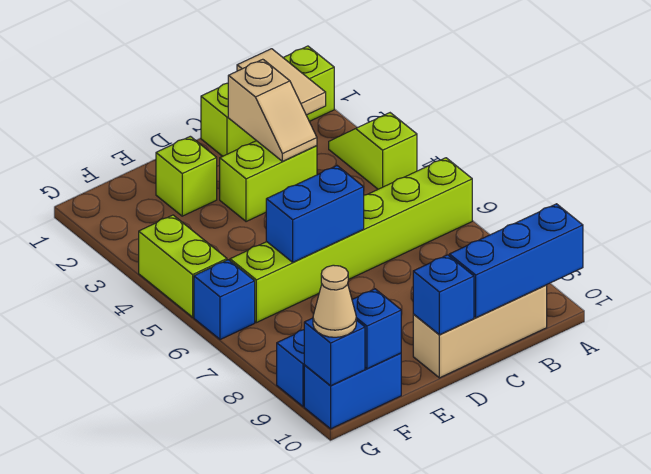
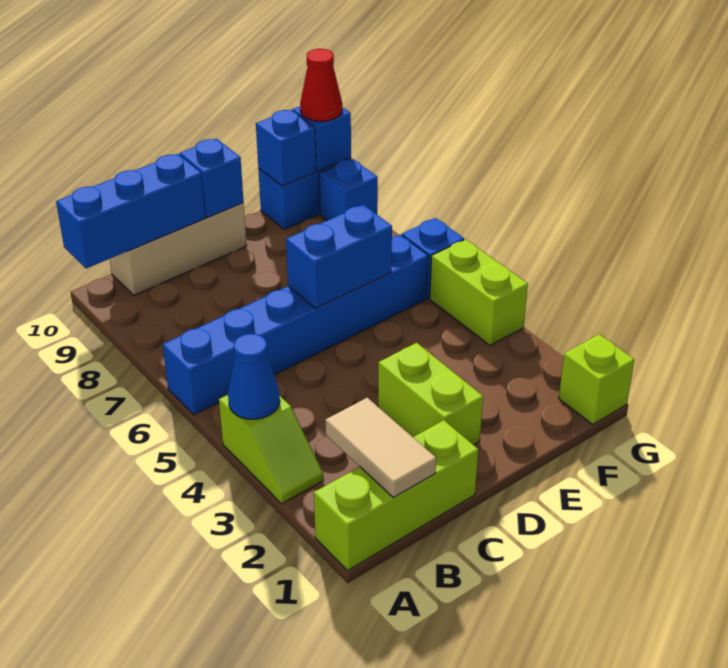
none -> blue 1x1 cone [228,334,280,419]
lime 1x6 brick [230,158,472,323] -> blue 1x6 brick [163,235,428,415]
tan 1x2 slope [228,59,317,161] -> none
lime 1x2 brick [220,141,317,222] -> lime 1x2 brick turned to [378,343,483,445]
lime 1x1 brick [156,136,217,216] -> lime 1x1 brick moved to [559,334,634,424]
tan 1x1 cone [313,265,356,337] -> red 1x1 cone [300,49,342,122]

